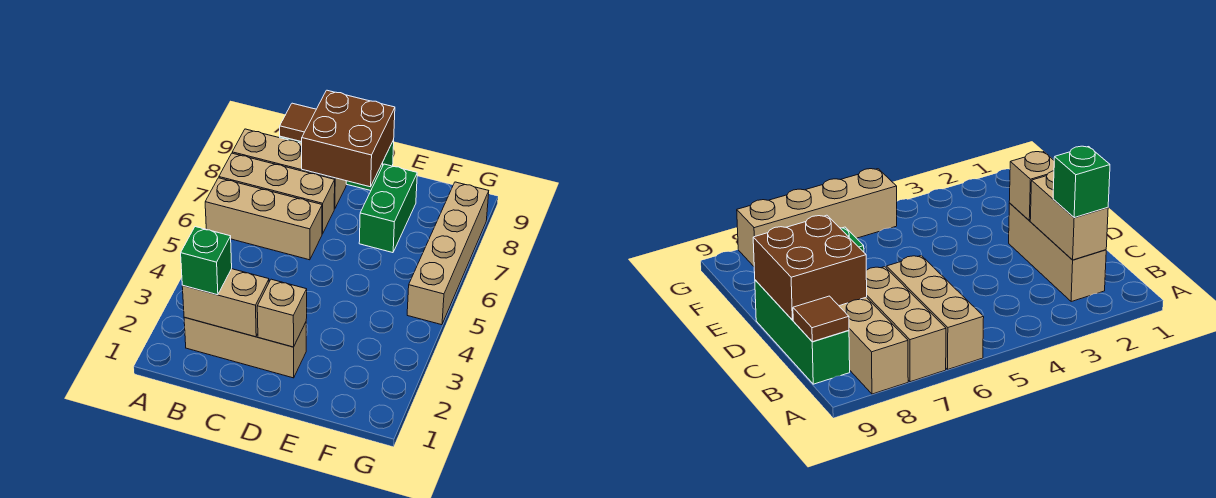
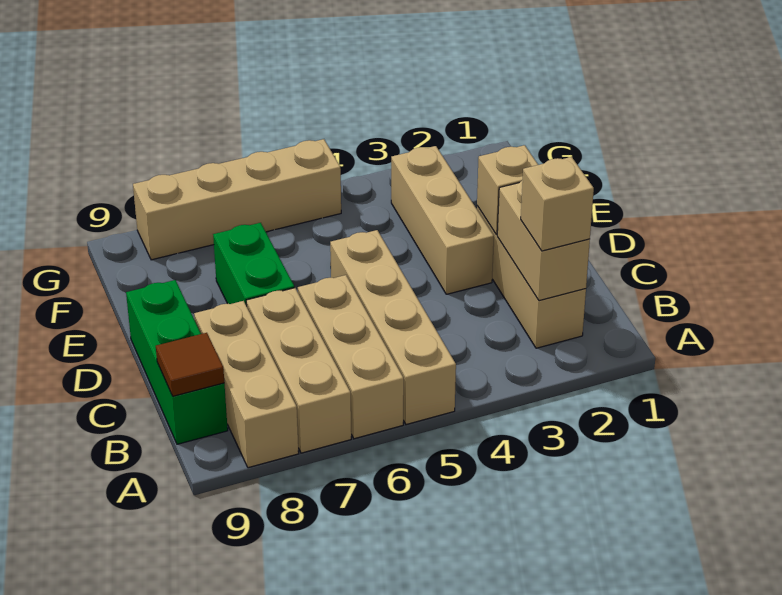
none -> tan 1x4 brick [330,230,456,425]
green 1x1 brick [181,227,232,295] -> tan 1x1 brick [521,157,594,251]
brown 2x2 brick [302,90,395,187] -> none
none -> tan 1x3 brick [391,146,494,294]
green 1x2 brick [359,164,417,253] -> green 1x2 brick turned to [213,223,294,306]

